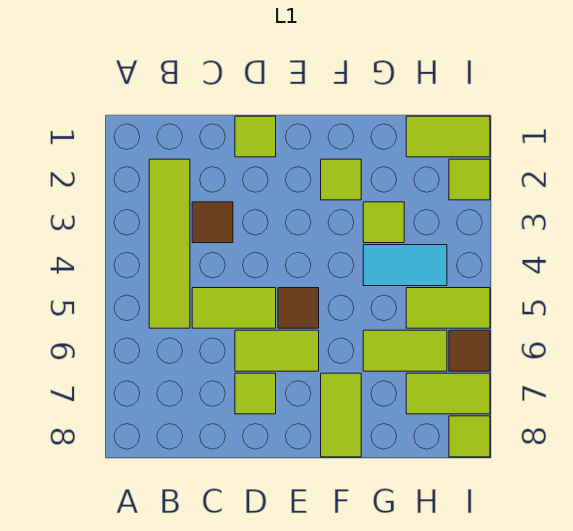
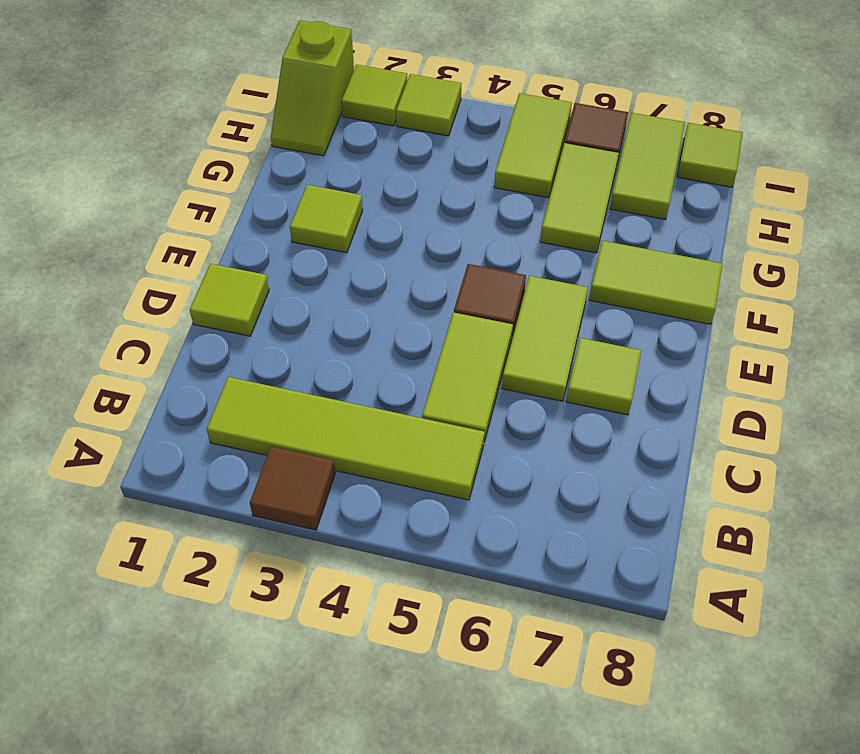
brown 1x1 tile [192,202,233,243] -> brown 1x1 tile moved to [250,447,335,530]
lime 1x1 tile [363,202,404,243] -> lime 1x1 tile moved to [396,74,462,136]
cyan 1x2 tile [363,245,447,286] -> none
lime 1x2 tile [406,116,490,157] -> lime 1x2 slope [271,20,354,156]

